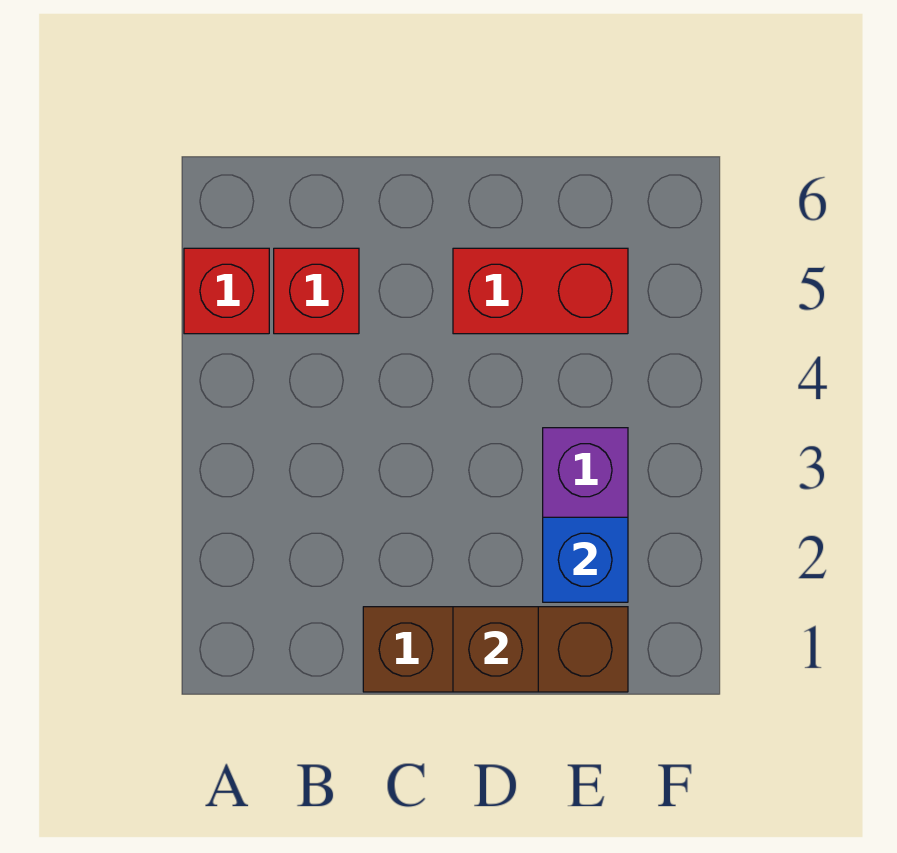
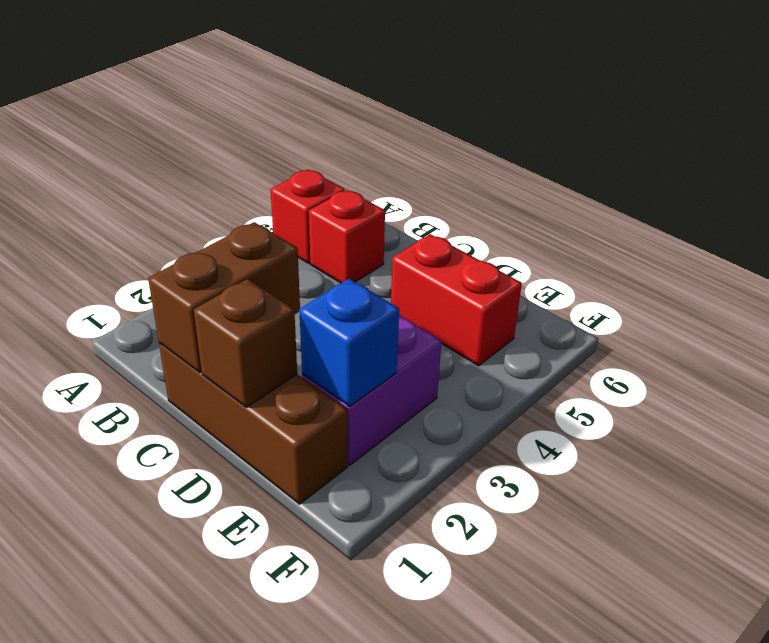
none -> brown 1x2 brick [148,222,300,373]

